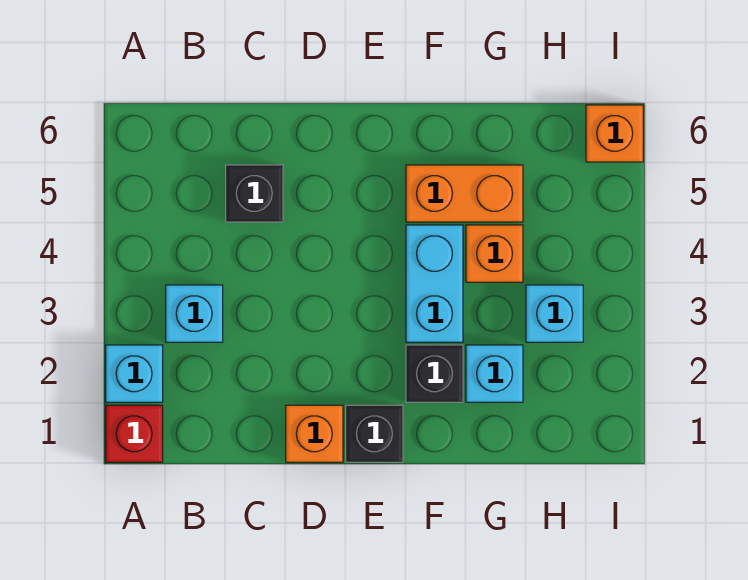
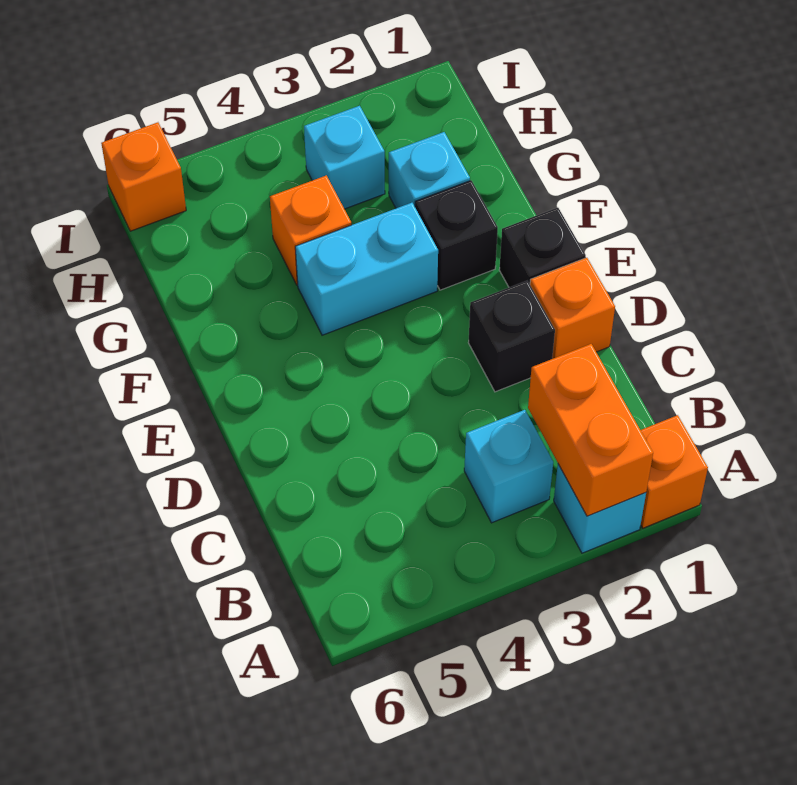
red 1x1 brick [106,405,163,462] -> orange 1x1 brick [641,415,708,528]
black 1x1 brick [226,165,283,222] -> black 1x1 brick moved to [468,281,555,392]
orange 1x2 brick [406,165,523,222] -> orange 1x2 brick moved to [528,344,653,516]

